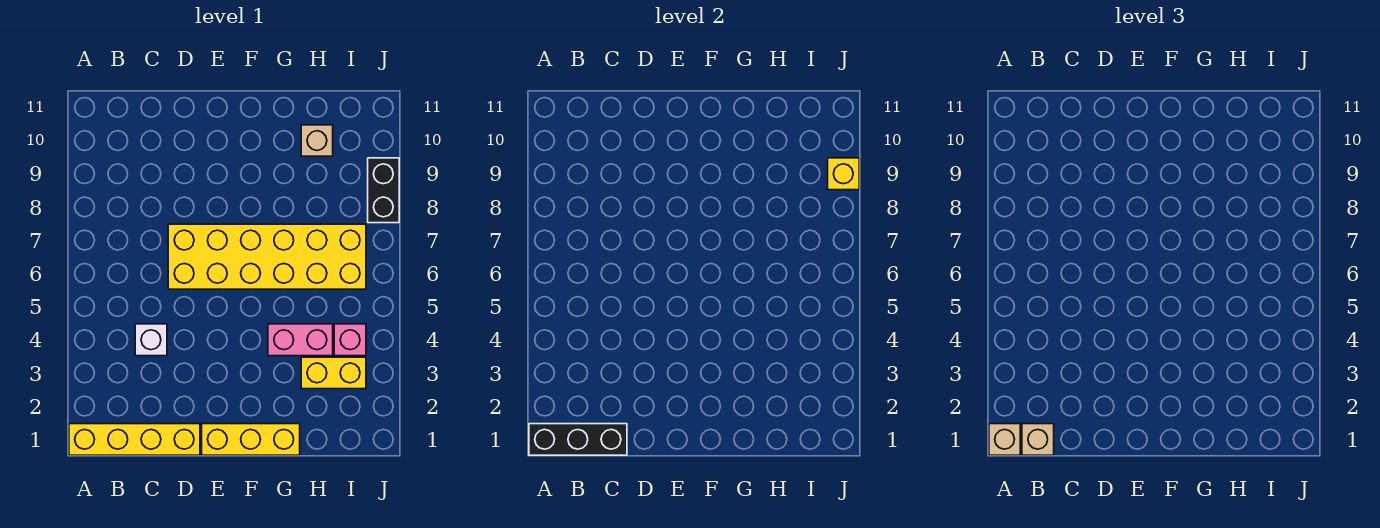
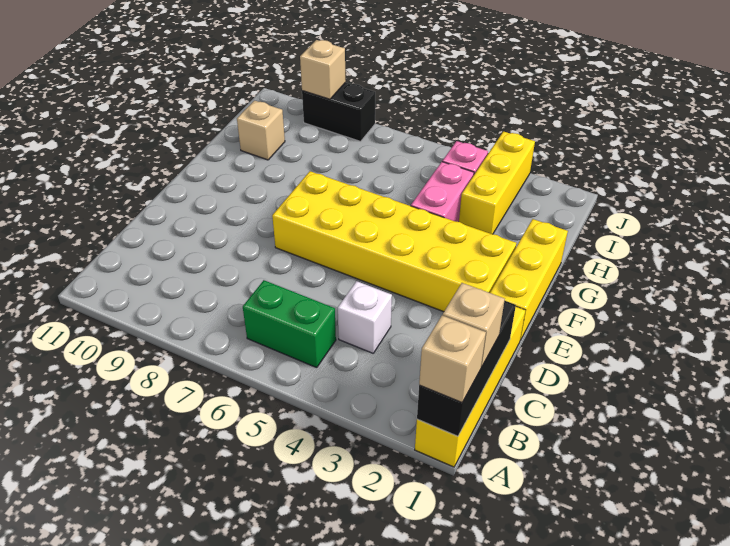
none -> green 1x2 brick [243,280,336,368]
yellow 2x6 brick [168,224,366,289] -> yellow 2x6 brick turned to [272,171,516,312]
yellow 1x2 brick [301,357,366,389] -> yellow 1x3 brick [459,132,535,234]
yellow 1x1 brick [828,158,859,190] -> tan 1x1 brick [300,40,346,99]

